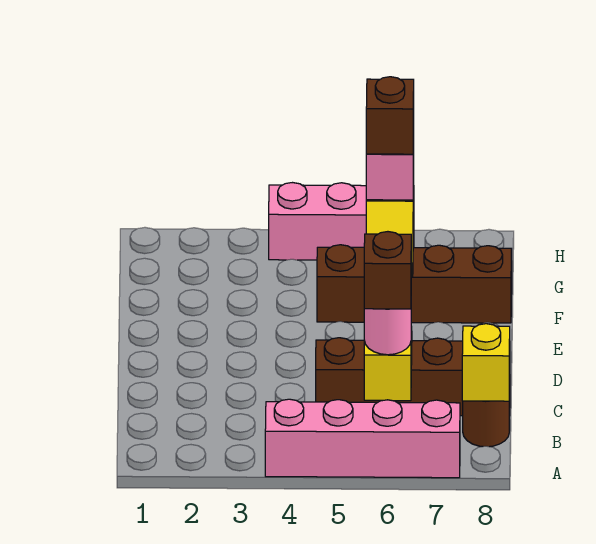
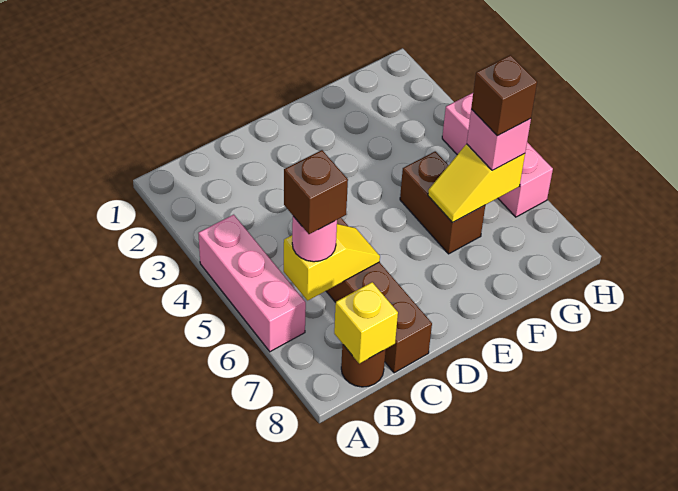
pink 1x4 brick [265,399,460,478] -> pink 1x3 brick [198,215,306,352]
brown 1x4 brick [317,245,512,323] -> brown 1x2 brick [400,151,485,254]

